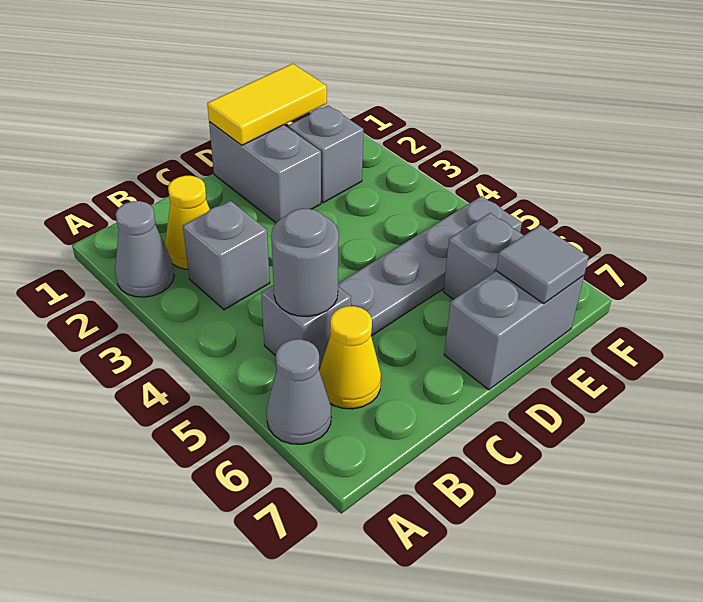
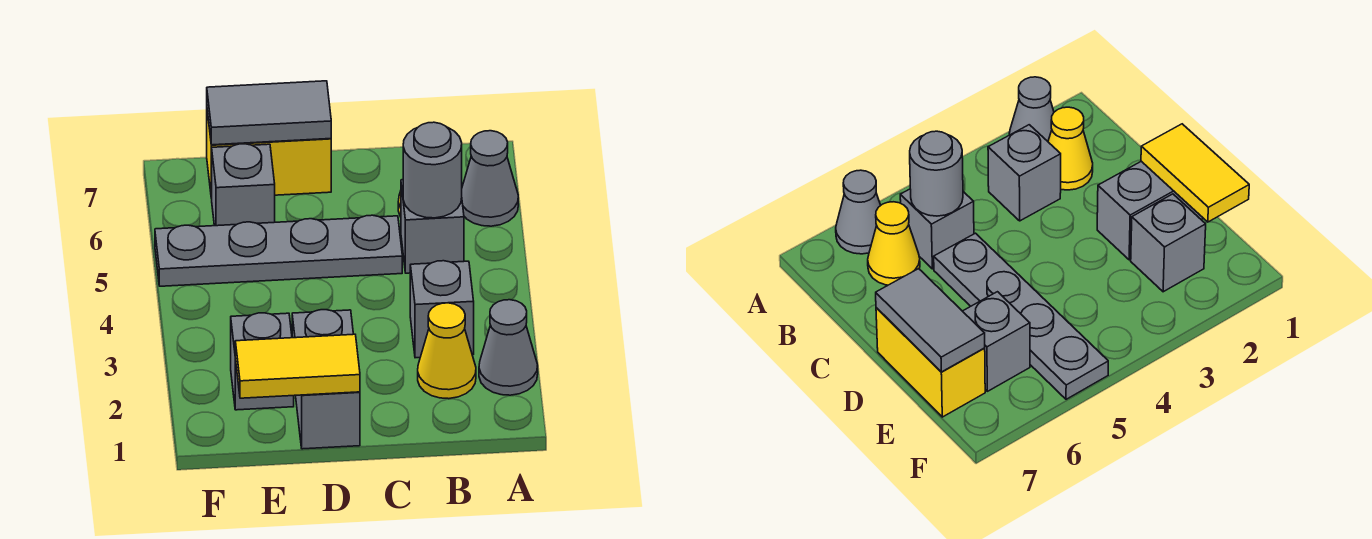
grey 1x2 brick [444,271,584,390] -> yellow 1x2 brick [207,111,331,198]
grey 1x1 tile [496,225,589,304] -> grey 1x2 tile [207,81,331,145]

